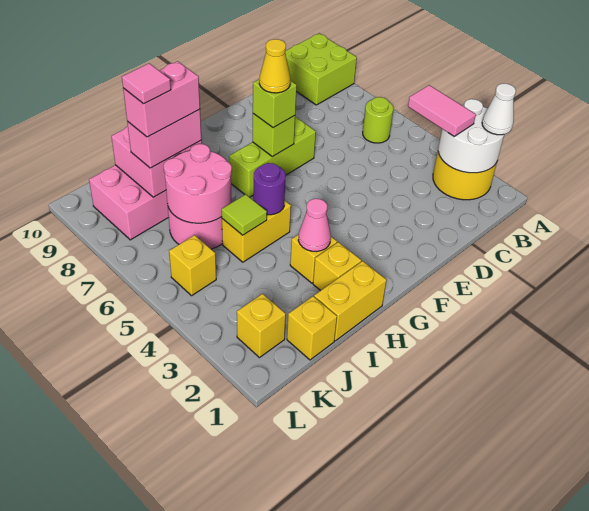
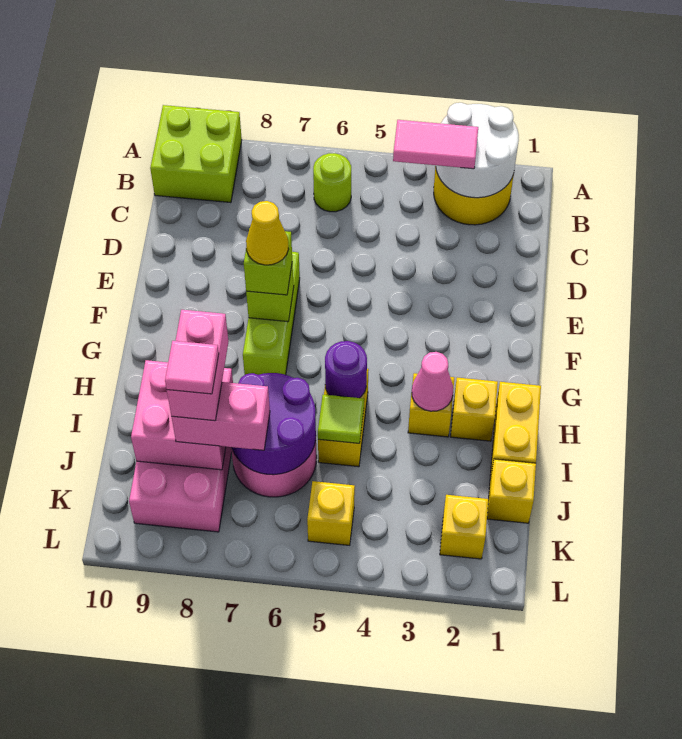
white 1x1 cone [482,84,516,135] -> none
pink 2x2 round brick [164,144,232,223] -> purple 2x2 round brick [232,373,316,475]
pink 1x2 brick [127,109,202,168] -> pink 1x2 brick turned to [172,382,270,450]

